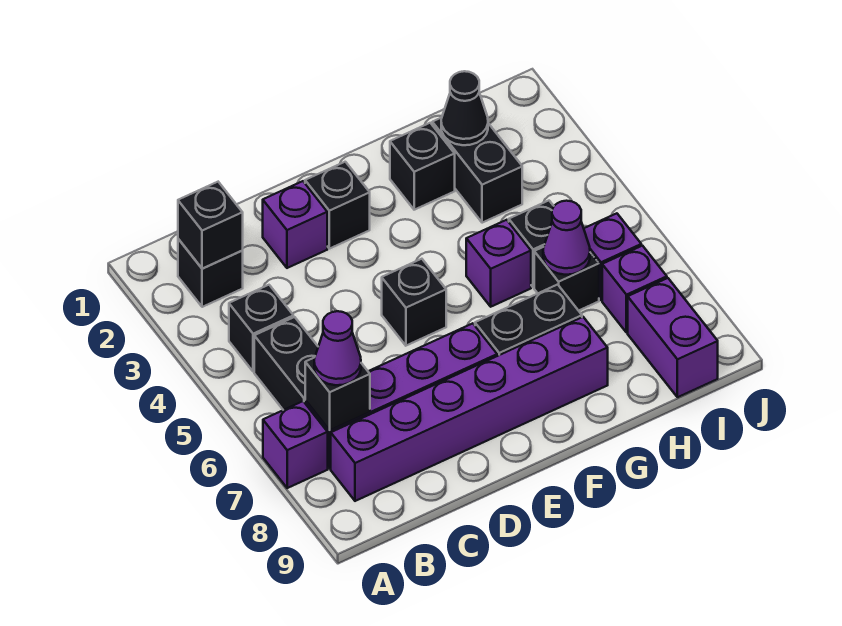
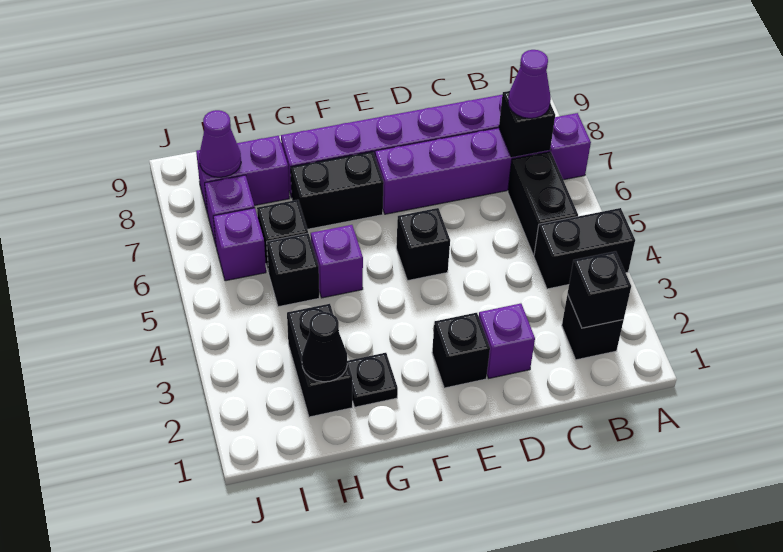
black 1x1 brick [229,285,293,372] -> black 1x2 brick [534,208,635,289]
black 1x1 brick [390,123,455,210] -> black 1x1 plate [348,353,398,407]
purple 1x1 cone [543,201,590,275] -> purple 1x1 cone moved to [199,110,241,177]
purple 1x2 brick [628,278,718,397] -> purple 1x2 brick turned to [196,136,289,213]

